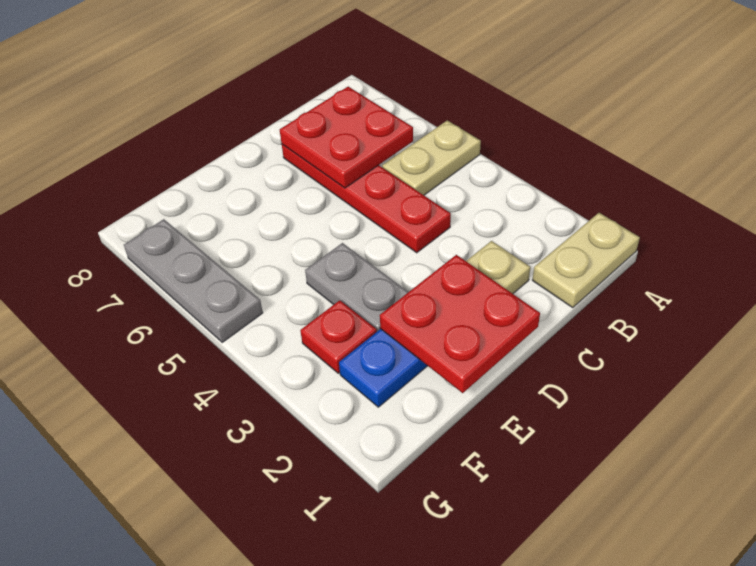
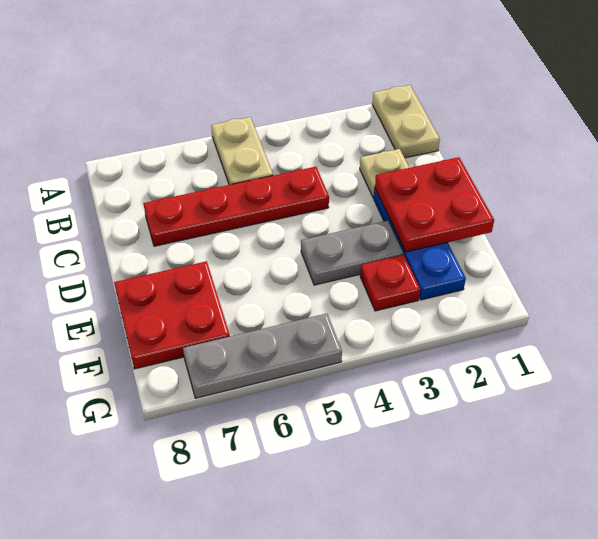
red 2x2 plate [280,87,413,188] -> red 2x2 plate moved to [114,261,230,369]

